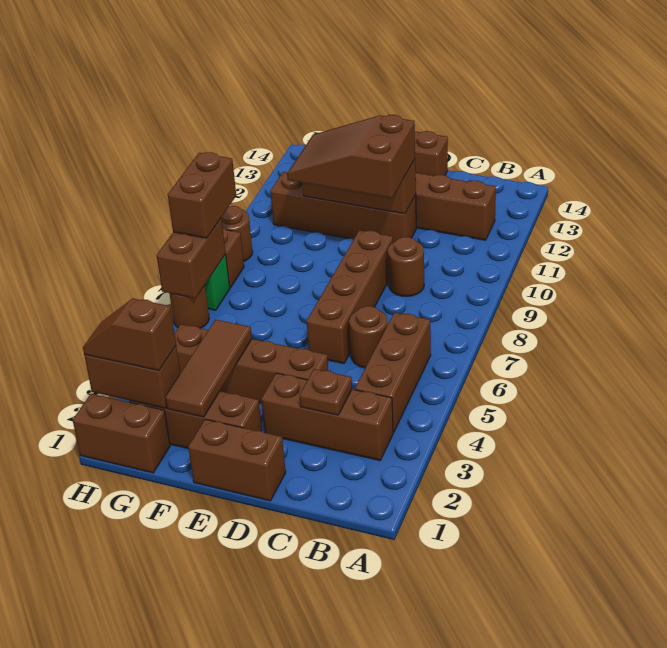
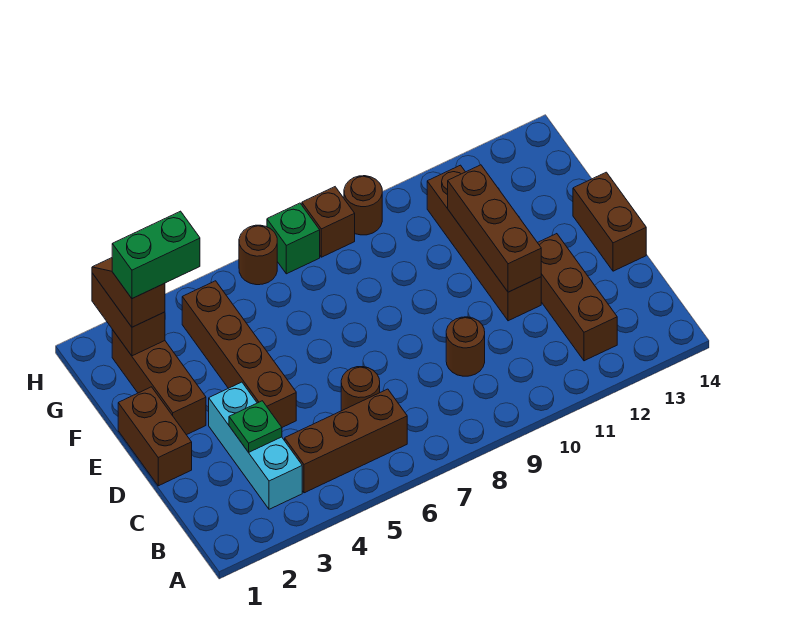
brown 1x3 brick [261,373,393,461] -> cyan 1x3 brick [209,382,302,509]
brown 1x1 plate [299,369,352,415] -> green 1x1 plate [229,401,282,452]
brown 1x4 brick [307,230,393,364] -> none
brown 2x3 slope [287,115,415,198] -> none
brown 1x3 tile [165,320,252,417] -> none
brown 1x2 brick [73,394,170,473] -> none
none -> green 1x2 brick [112,211,200,299]
brown 1x2 brick [157,218,226,298] -> none
brown 1x2 brick [168,152,236,238] -> none

